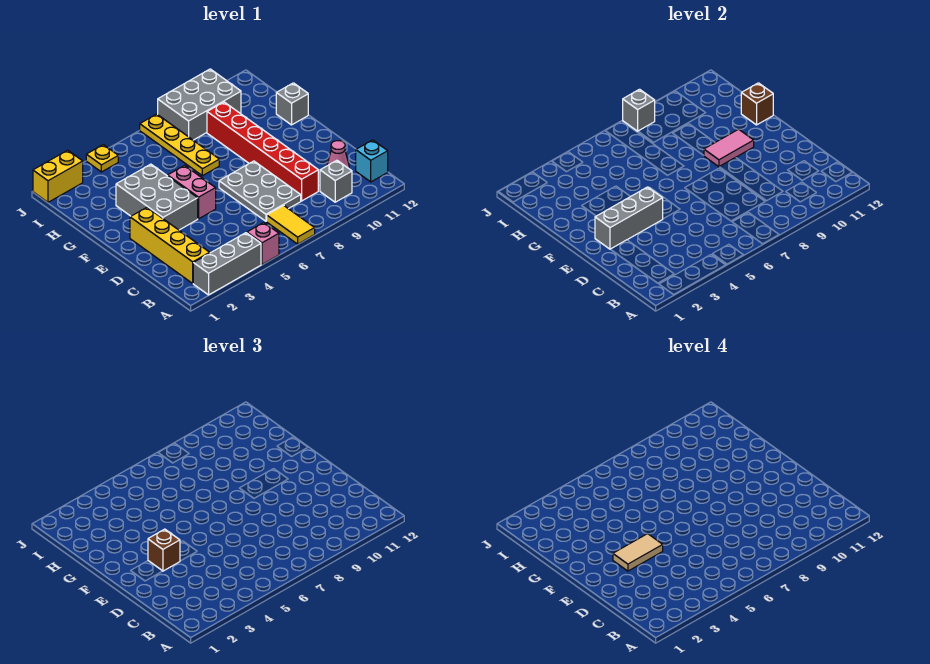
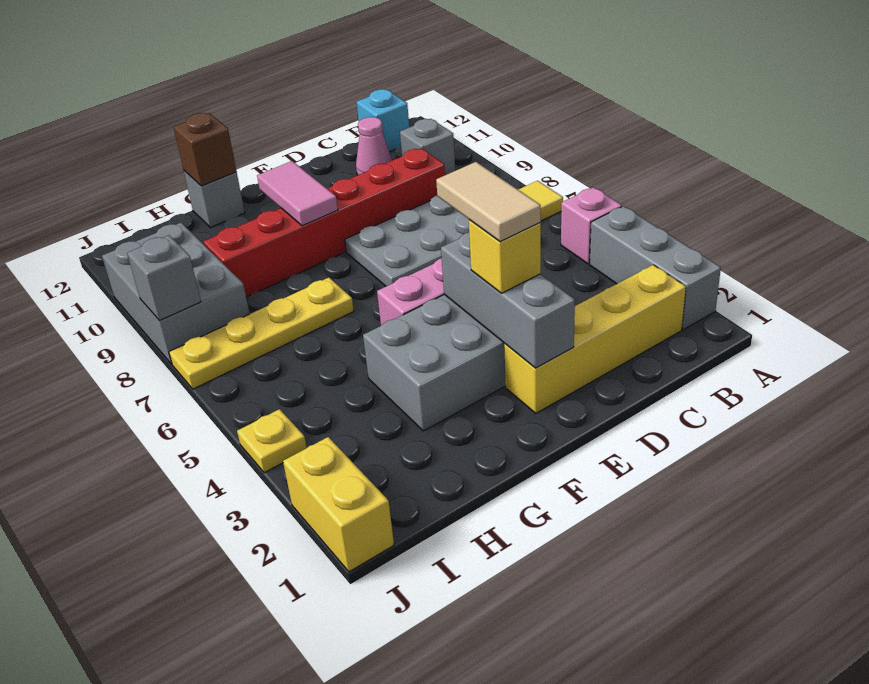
brown 1x1 brick [148,529,180,571] -> yellow 1x1 brick [469,220,541,293]

